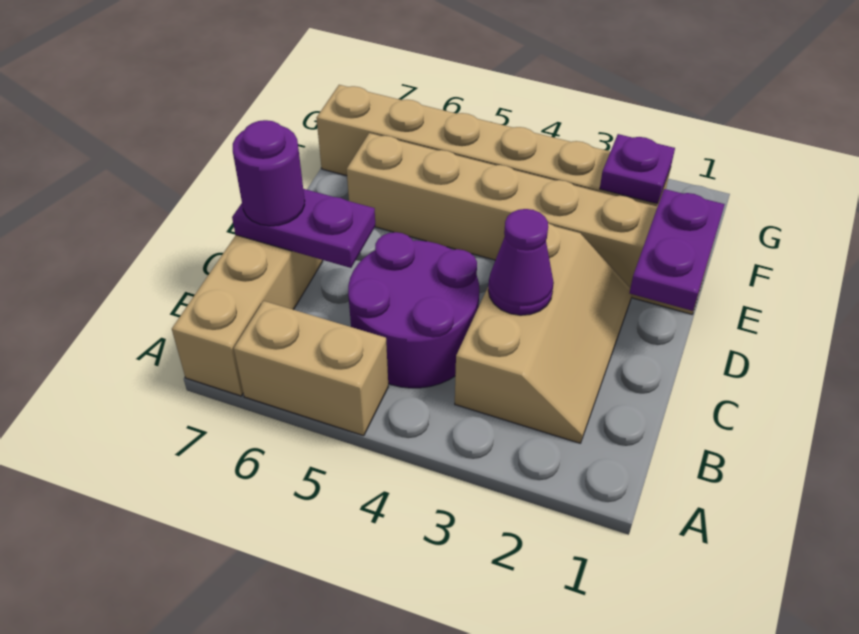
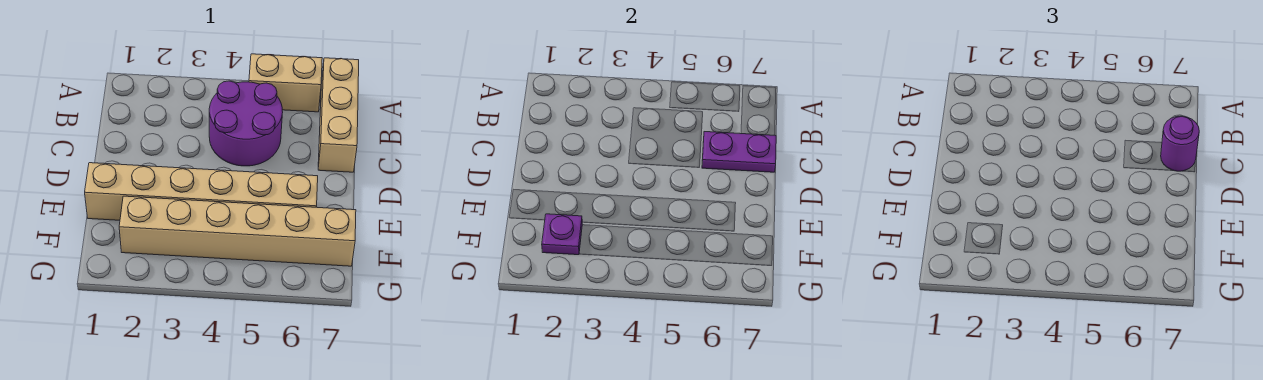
tan 2x3 slope [455,223,632,443] -> none
purple 1x1 cone [488,209,554,315] -> none
purple 1x2 plate [630,189,725,311] -> none

